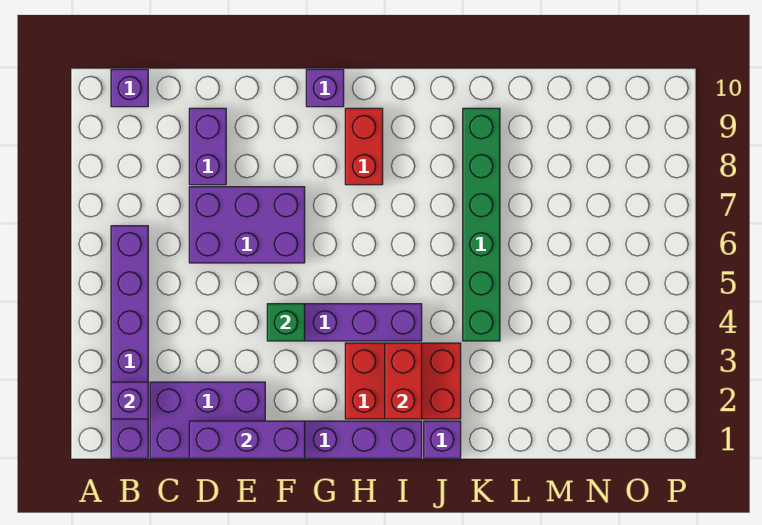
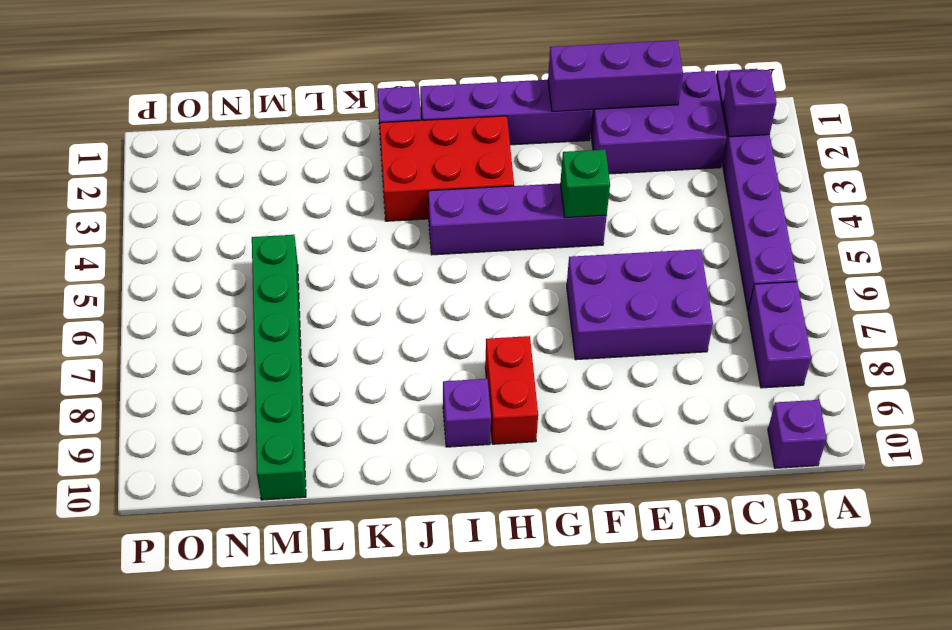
purple 1x2 brick [189,108,226,185] -> purple 1x2 brick moved to [748,282,811,388]
purple 1x1 brick [306,69,344,107] -> purple 1x1 brick moved to [443,379,491,447]
red 1x2 brick [385,343,422,419] -> none
green 1x6 brick [463,108,500,341] -> green 1x6 brick moved to [252,235,306,500]

